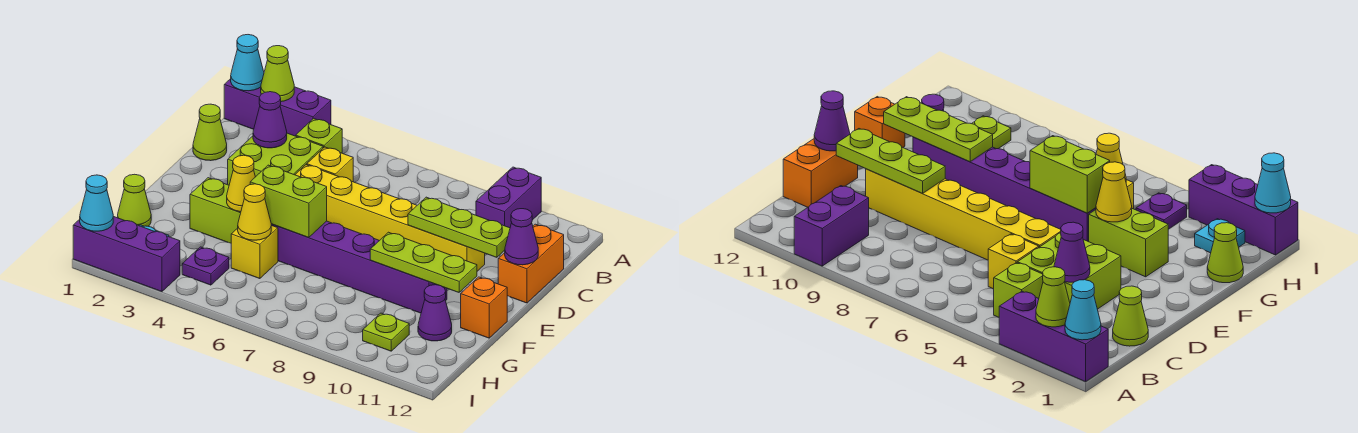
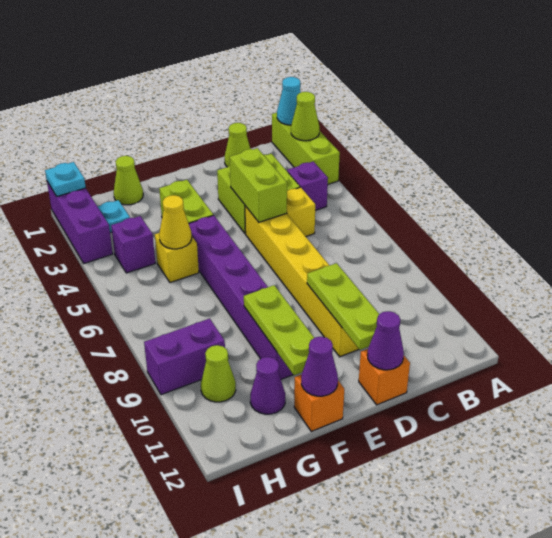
purple 1x3 brick [224,79,331,136] -> lime 1x3 brick [272,113,340,184]
purple 1x2 brick [476,167,541,228] -> purple 1x2 brick moved to [144,319,225,395]
lime 1x1 brick [296,118,342,153] -> purple 1x1 brick [287,162,328,210]
purple 1x1 cone [253,92,287,148] -> purple 1x1 cone moved to [301,337,338,396]
orange 1x2 brick [498,224,564,303] -> orange 1x1 brick [359,349,410,405]
yellow 1x1 cone [227,155,255,212] -> none
lime 1x2 brick [250,165,327,238] -> lime 1x2 brick moved to [230,148,287,222]
purple 1x1 plate [182,247,229,285] -> purple 1x1 brick [111,216,155,273]
lime 1x1 plate [363,313,409,351] -> lime 1x1 cone [201,345,236,402]
cyan 1x1 cone [80,175,113,231] -> cyan 1x1 plate [45,162,86,196]

